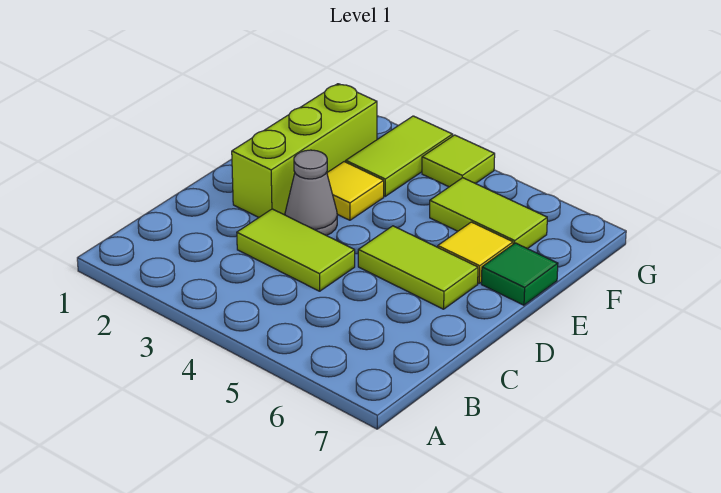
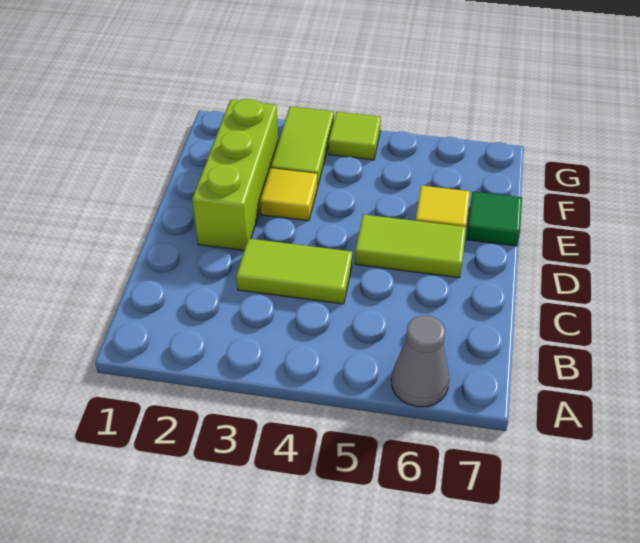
grey 1x1 cone [285,150,337,236] -> grey 1x1 cone moved to [391,316,449,407]
lime 1x2 tile [430,178,547,249] -> none

